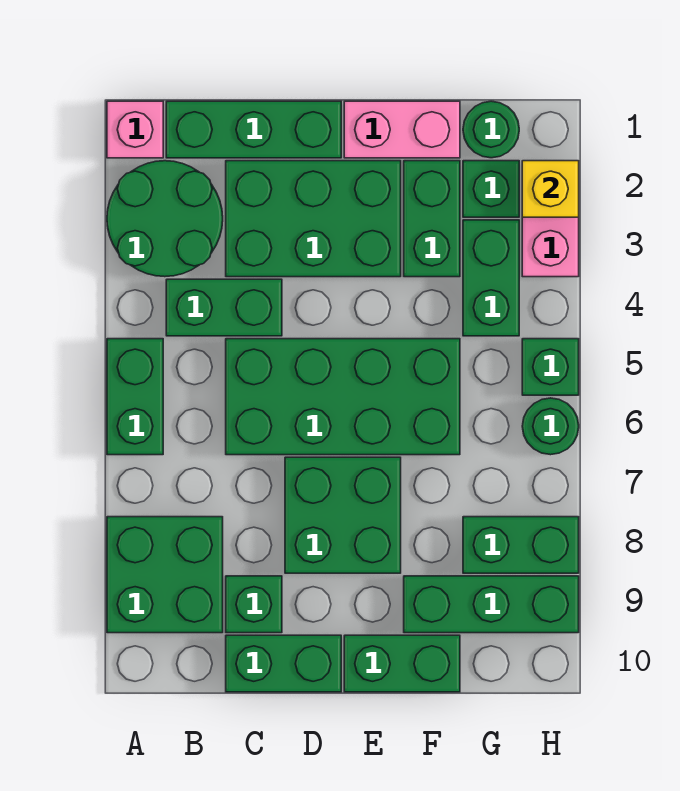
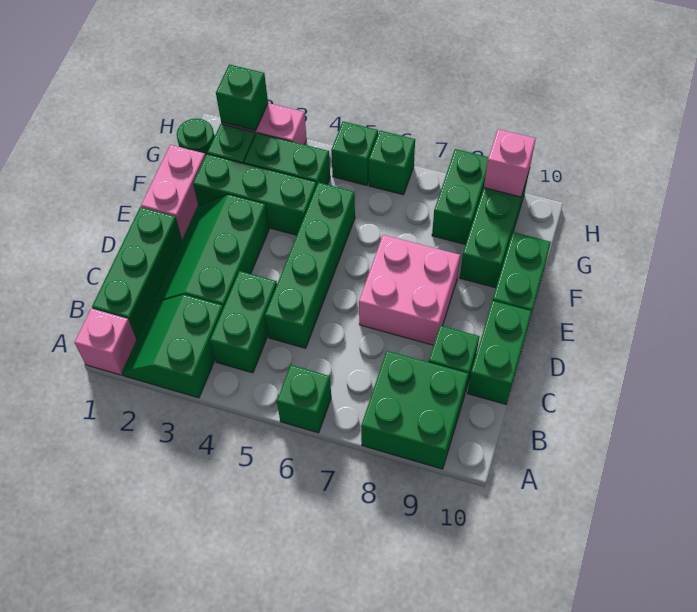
green 2x2 round brick [107,161,223,277] -> green 2x2 slope [122,295,223,398]
green 1x2 brick [107,339,163,455] -> green 1x1 brick [277,365,331,433]
green 2x3 brick [226,161,401,277] -> green 2x3 slope [154,195,269,308]
green 2x4 brick [226,339,460,455] -> green 1x4 brick [265,182,355,348]
green 2x2 brick [285,457,401,573] -> pink 2x2 brick [359,235,460,345]
green 1x2 brick [404,161,460,277] -> green 1x3 brick [193,154,317,235]
yellow 1x1 brick [522,161,579,217] -> green 1x1 brick [216,64,268,131]
green 1x1 round brick [522,398,579,455] -> green 1x1 brick [369,131,415,195]
none -> pink 1x1 brick [484,129,536,197]

